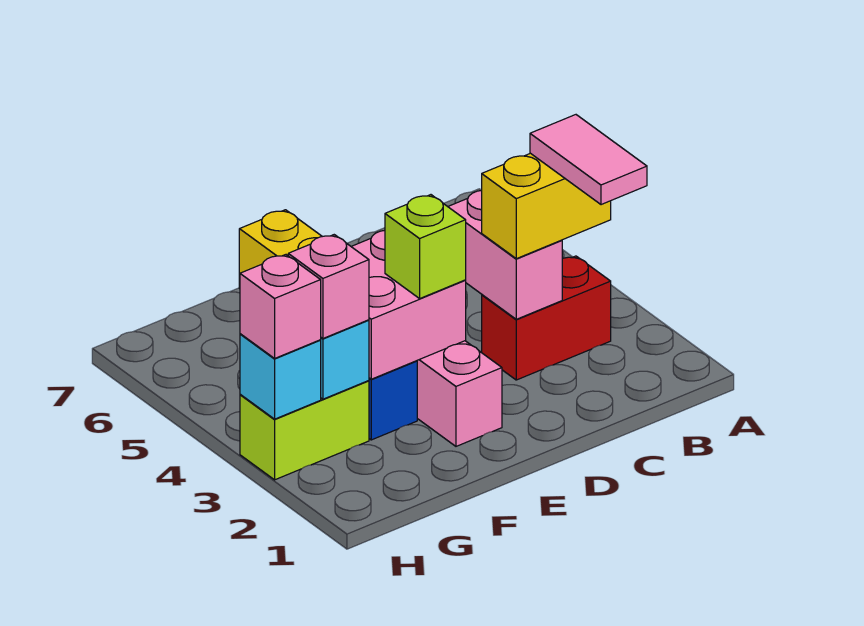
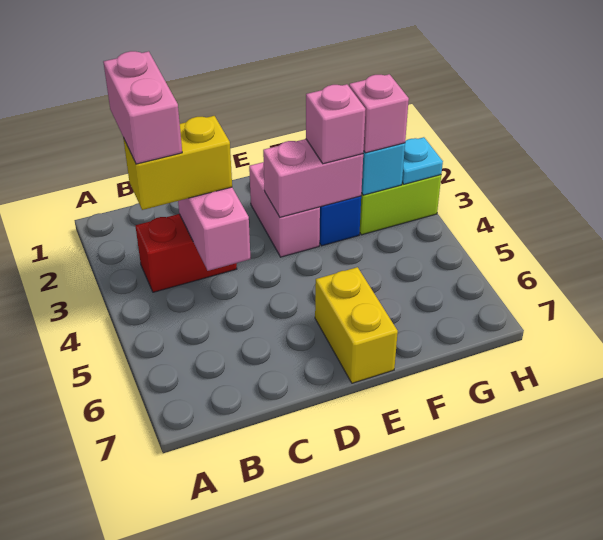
pink 1x2 tile [530,115,647,205] -> pink 1x2 brick [103,51,182,164]
pink 2x2 brick [351,230,466,379] -> pink 1x2 brick [263,139,363,217]
lime 1x1 brick [385,195,466,298] -> none
cyan 1x1 brick [240,334,321,419] -> cyan 1x1 plate [402,137,443,184]
pink 1x1 brick [240,255,321,358] -> pink 1x1 brick moved to [306,84,365,164]

